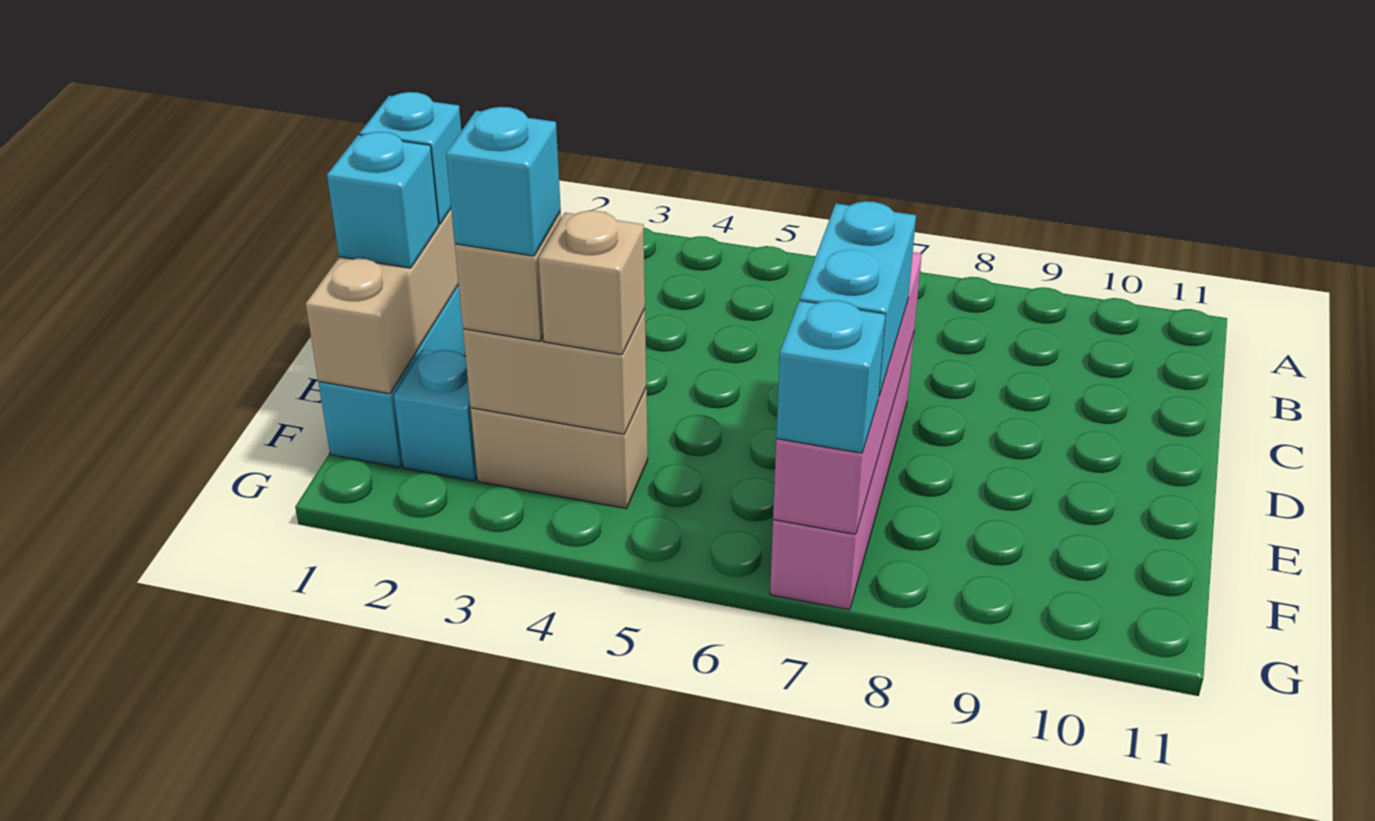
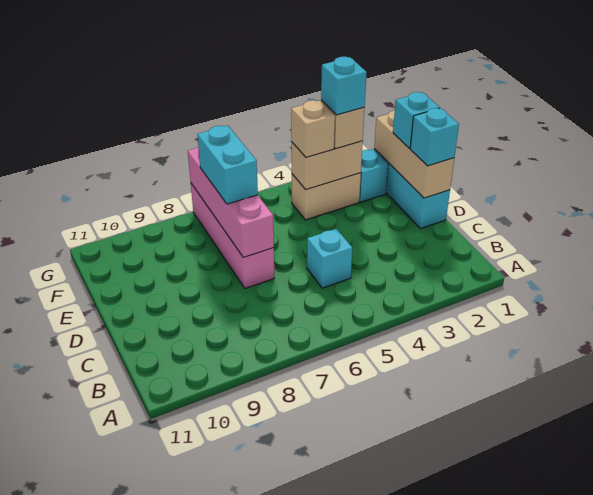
cyan 1x1 brick [776,300,886,453] -> cyan 1x1 brick moved to [307,229,352,288]

